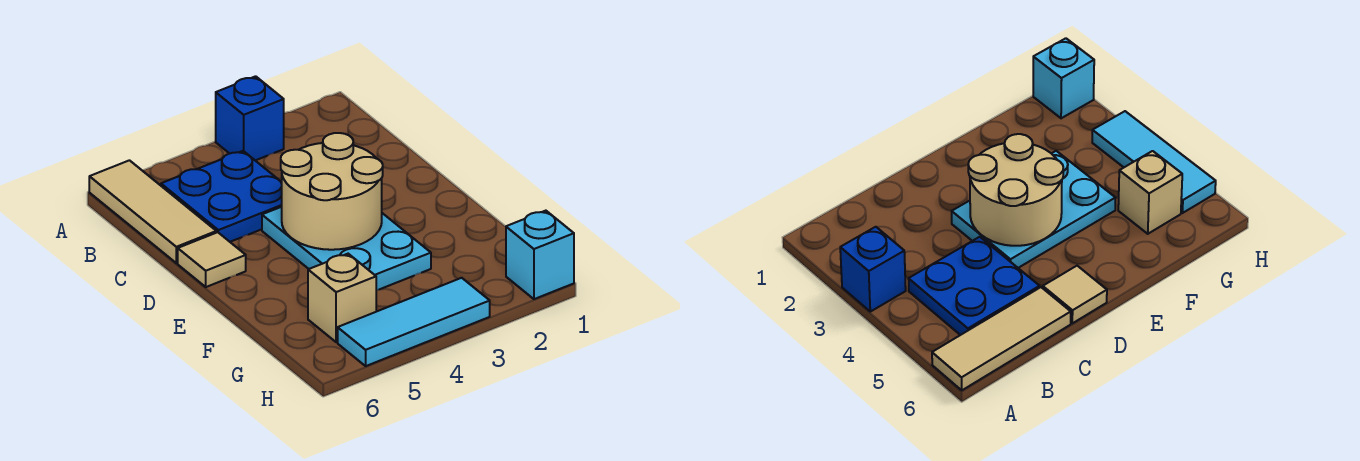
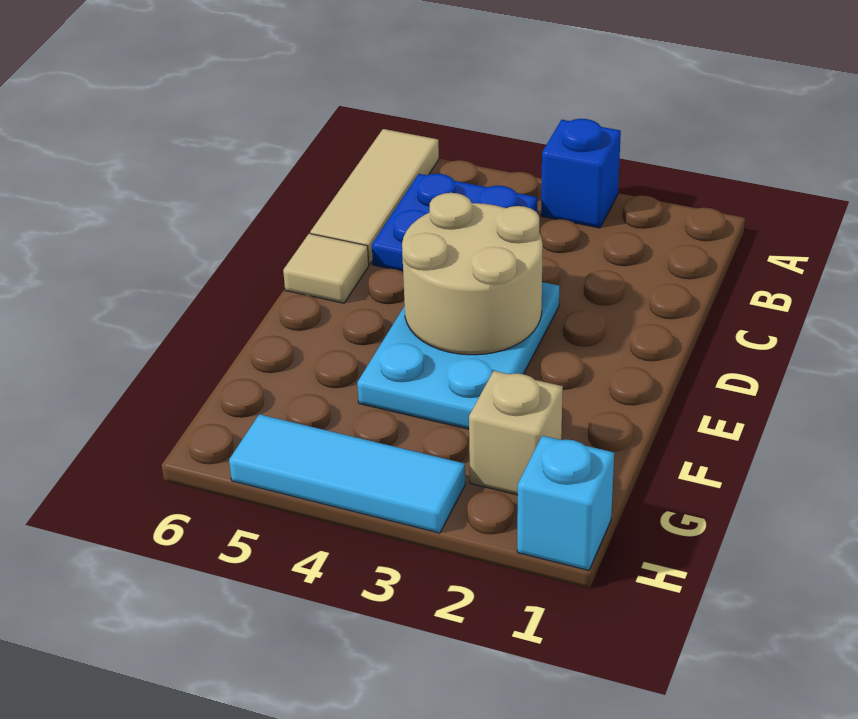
tan 1x1 brick [308,254,376,342] -> tan 1x1 brick moved to [469,371,563,495]

